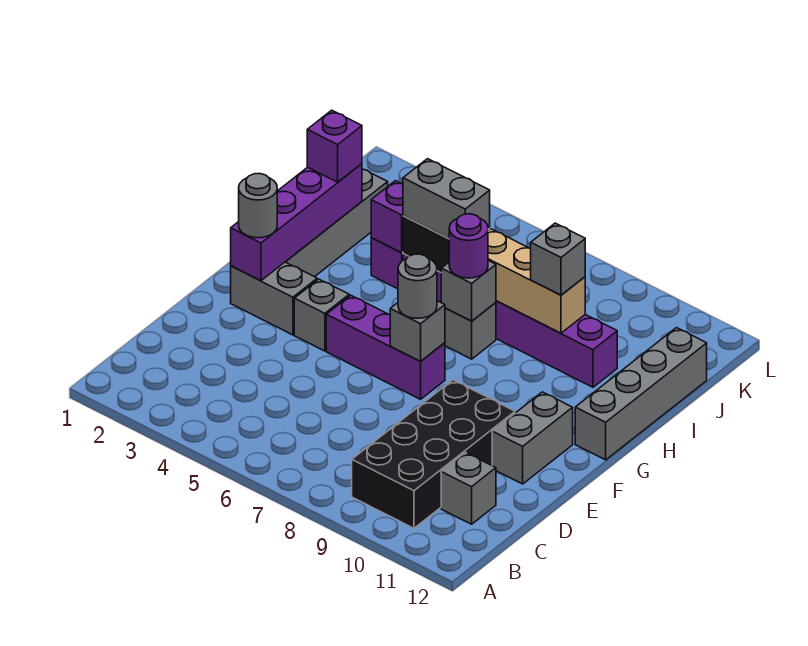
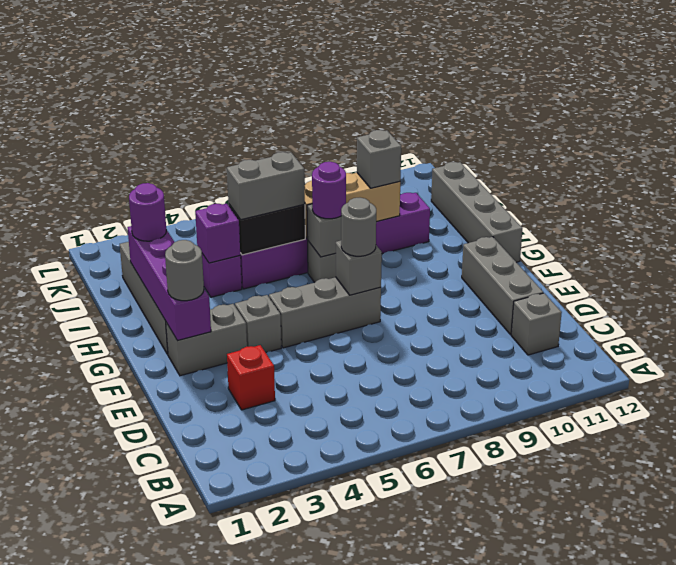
black 2x4 brick [352,380,515,528] -> none
none -> red 1x1 brick [227,345,275,410]
grey 1x2 brick [492,392,573,484] -> grey 1x3 brick [462,237,543,335]
purple 1x3 brick [326,295,445,399] -> grey 1x3 brick [269,277,381,348]
purple 1x1 brick [307,110,362,182] -> purple 1x1 round brick [129,183,166,241]

